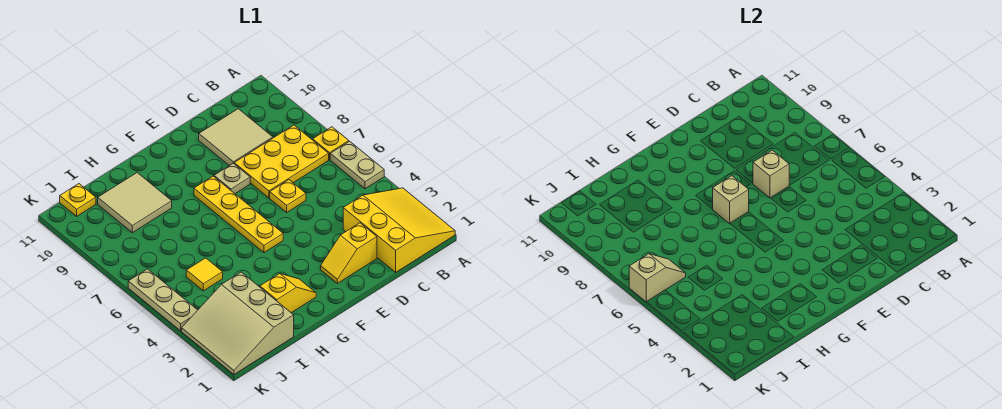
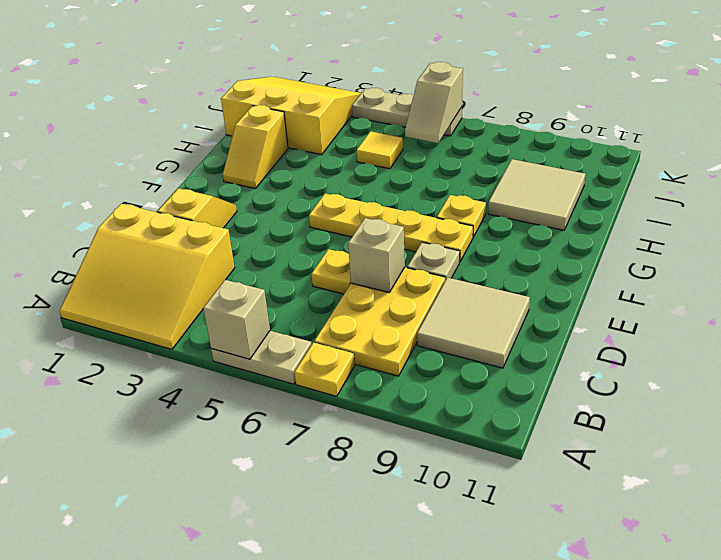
tan 1x1 brick [713,176,749,223] -> tan 1x1 brick moved to [203,280,270,359]
tan 3x3 slope [182,272,294,374] -> yellow 3x3 slope [221,77,361,155]
yellow 1x1 plate [60,184,96,216] -> yellow 1x1 plate moved to [437,195,486,237]

